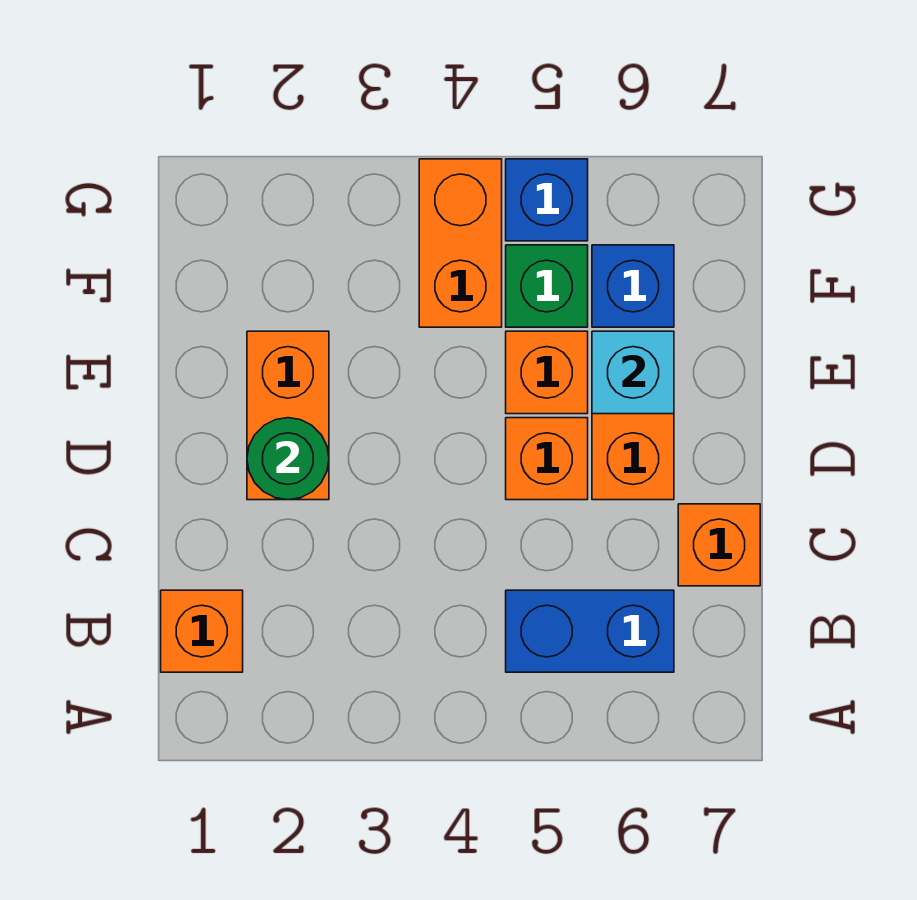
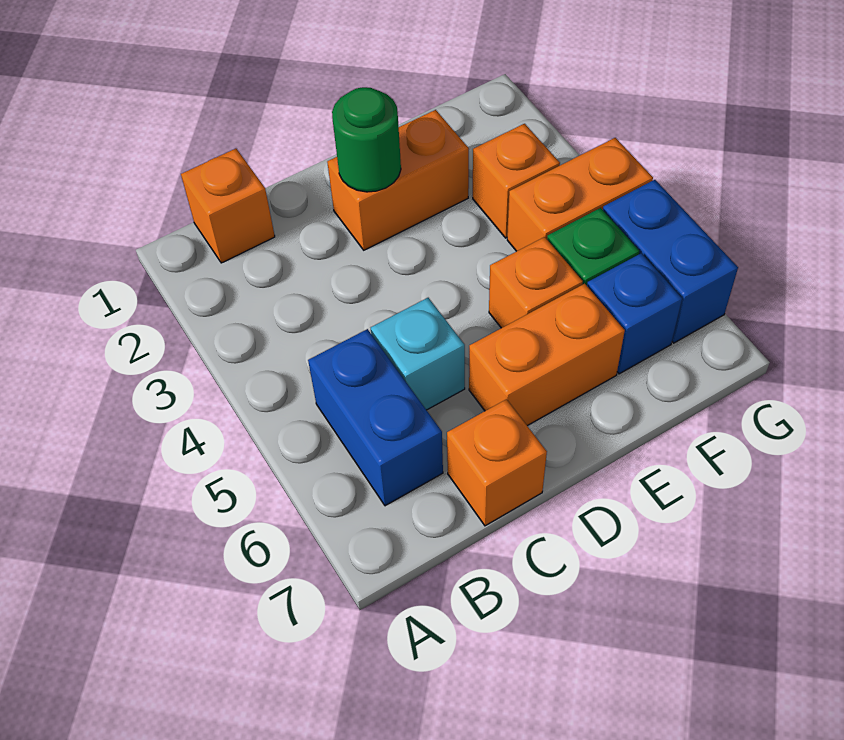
orange 1x1 brick [506,418,588,500] -> orange 1x1 brick moved to [473,124,560,238]
cyan 1x1 brick [592,331,674,414] -> cyan 1x1 brick moved to [371,298,465,410]
blue 1x1 brick [506,159,588,241] -> blue 1x2 brick [603,180,738,343]

